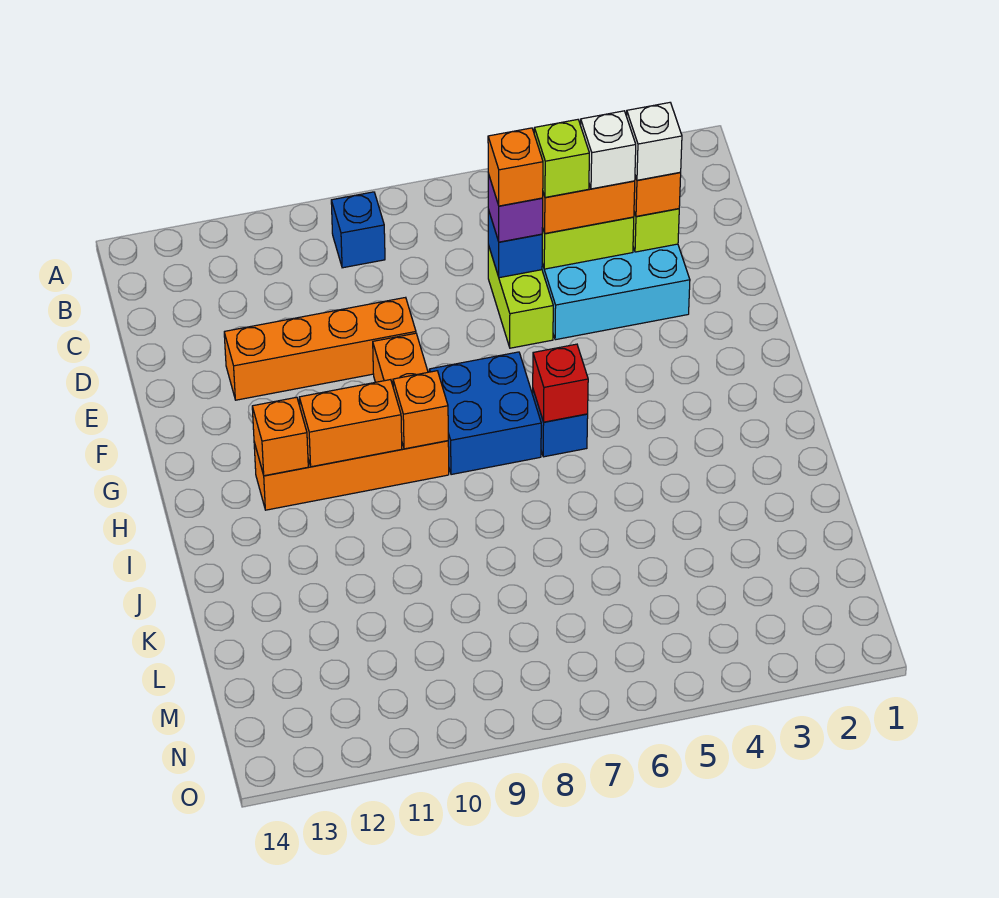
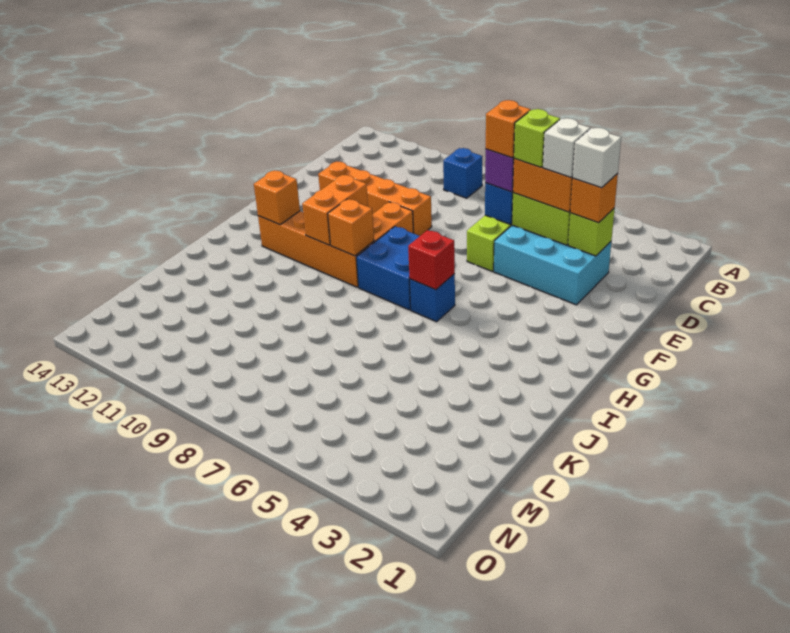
orange 1x2 brick [299,380,402,467] -> orange 1x2 brick turned to [302,175,368,245]

